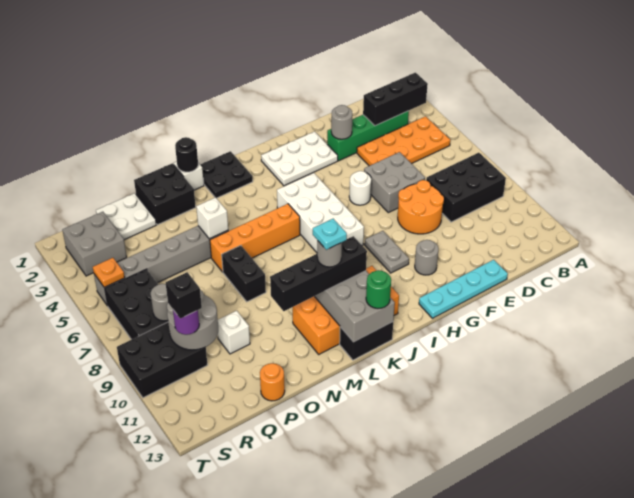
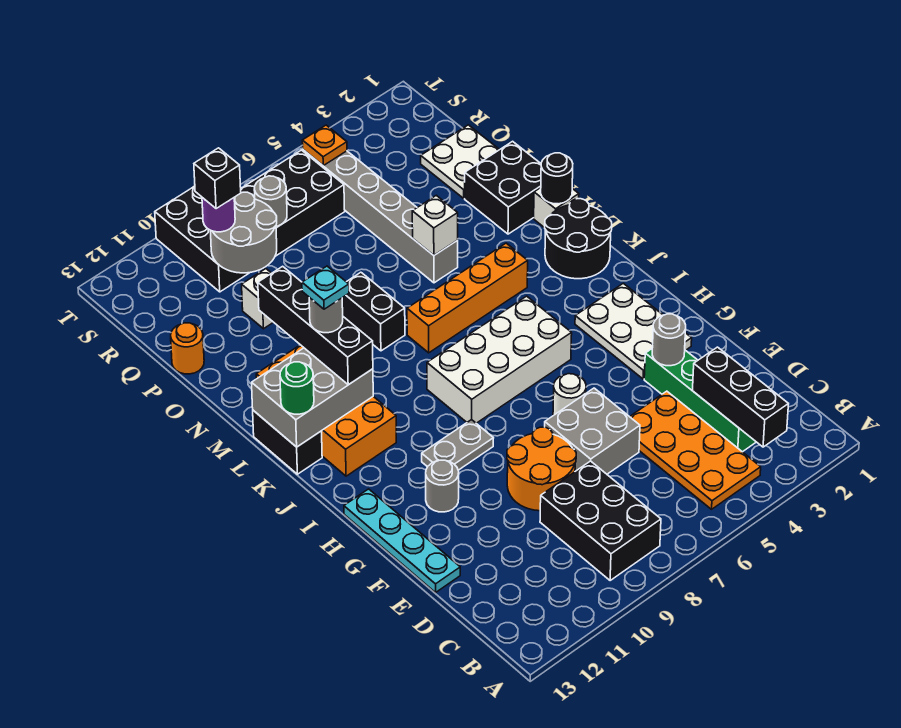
black 2x2 plate [200,151,253,198] -> black 2x2 round brick [545,199,612,279]
orange 1x4 brick [210,204,300,272] -> orange 1x4 brick turned to [407,243,528,353]
black 1x2 brick [222,245,266,302] -> black 1x2 brick turned to [342,272,405,351]
grey 2x2 brick [62,212,127,276] -> none

